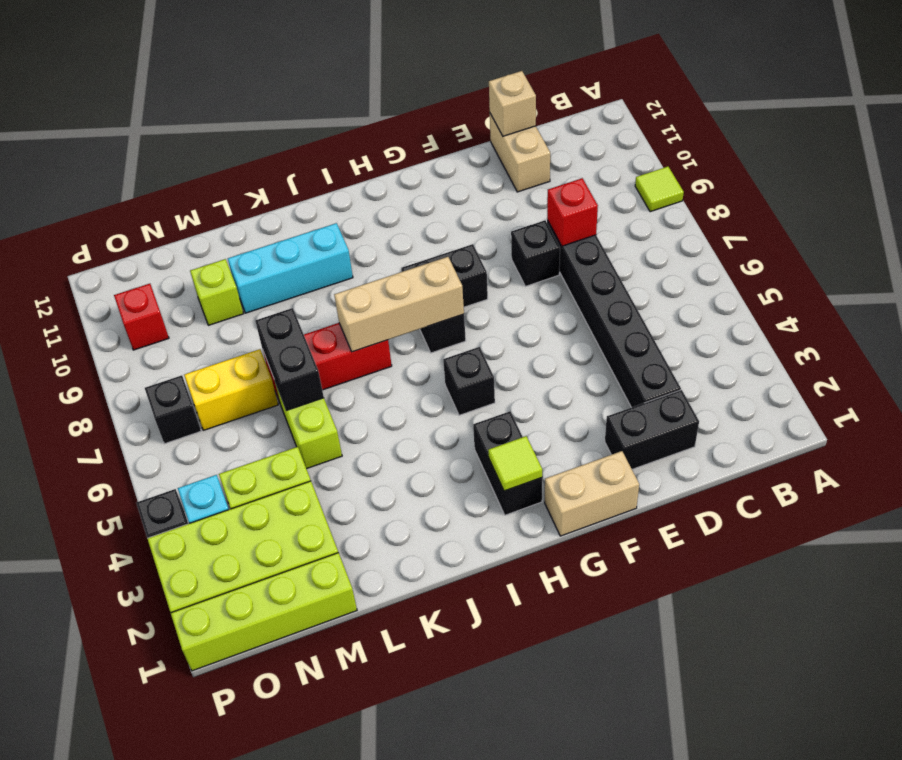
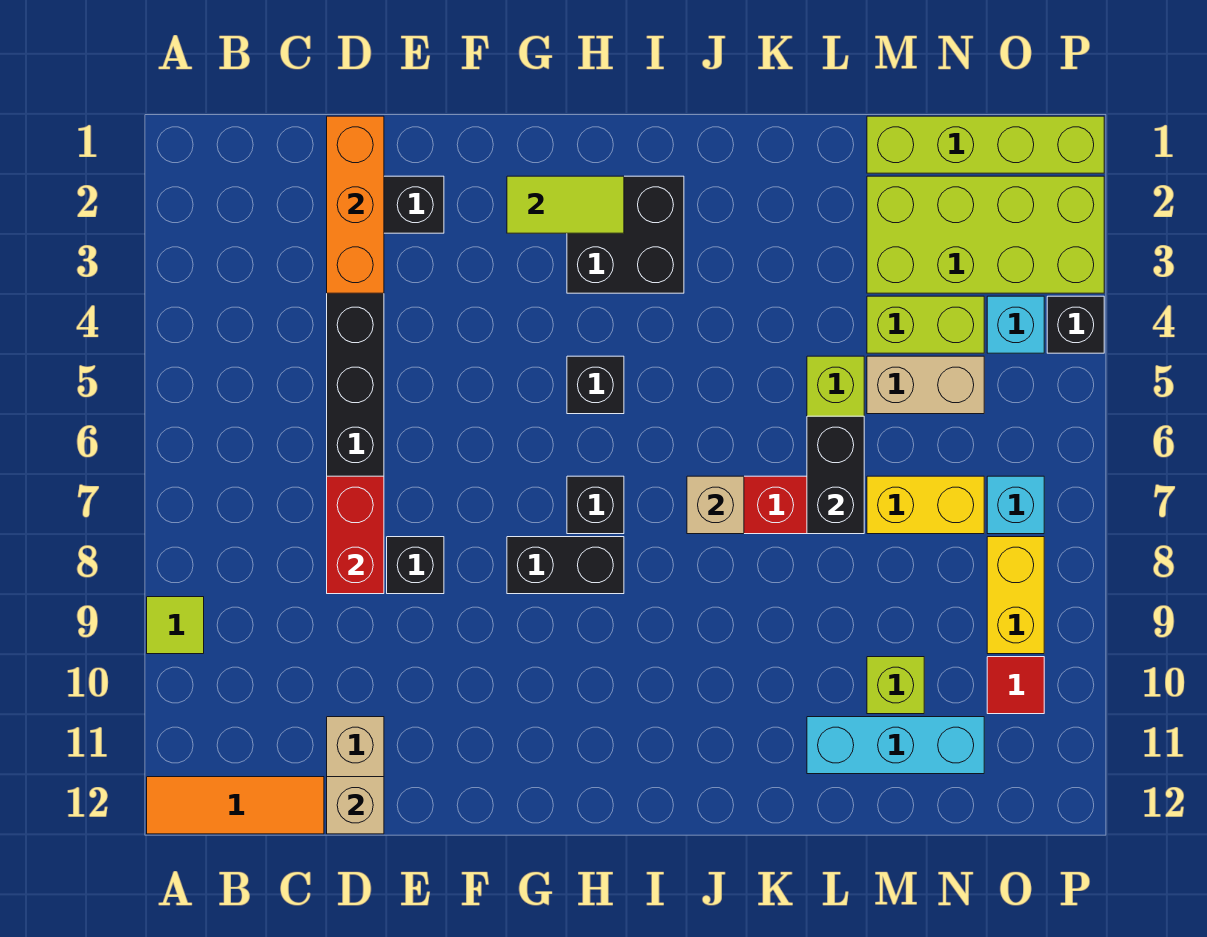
none -> orange 1x3 tile [147,777,324,834]
none -> orange 1x3 brick [327,116,384,293]
red 1x1 brick [547,178,598,246] -> red 1x2 brick [327,476,384,594]
tan 1x2 brick [545,451,639,536] -> tan 1x2 brick moved to [867,356,984,414]
black 1x2 brick [473,411,542,515] -> black 2x2 brick [567,176,684,293]
lime 1x1 tile [488,436,542,491] -> lime 1x2 tile [507,176,624,233]
tan 1x3 brick [334,257,464,352] -> tan 1x1 brick [687,476,744,534]
cyan 1x3 brick [228,223,353,313] -> cyan 1x3 brick moved to [807,717,984,774]
black 1x1 brick [145,375,201,444] -> cyan 1x1 brick [987,476,1044,534]
none -> yellow 1x2 brick [987,537,1044,654]
red 1x1 brick [114,284,169,350] -> red 1x1 tile [987,657,1044,714]

